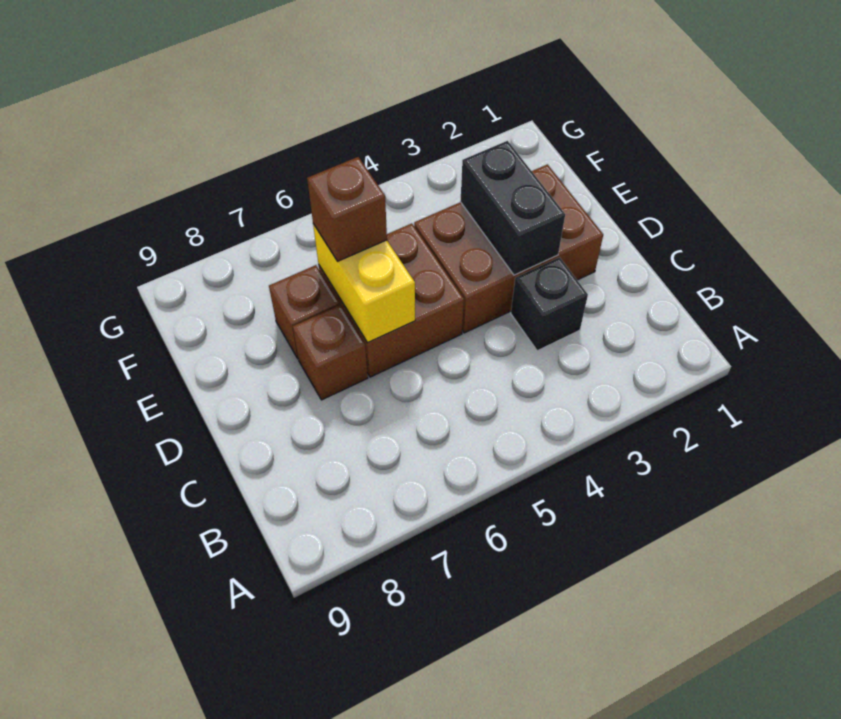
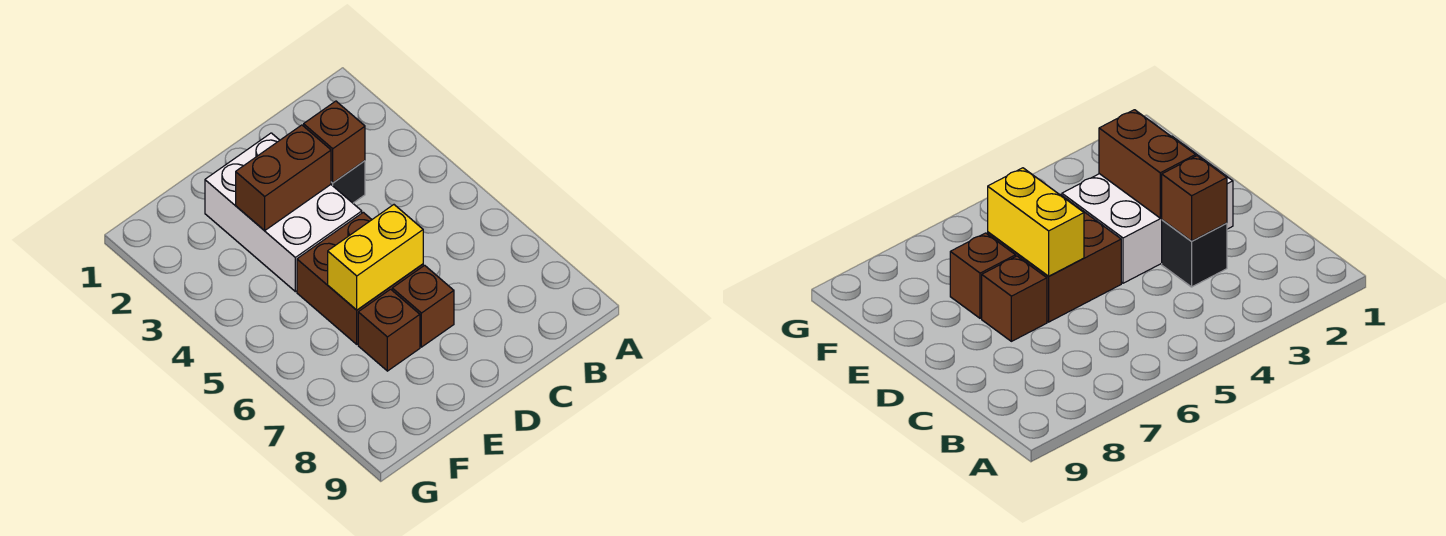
brown 2x3 brick [414,164,603,333] -> white 2x3 brick [205,133,362,292]
black 1x2 brick [460,141,565,275] -> brown 1x2 brick [236,125,331,231]
brown 1x1 brick [307,157,387,261] -> brown 1x1 brick moved to [304,101,365,183]

